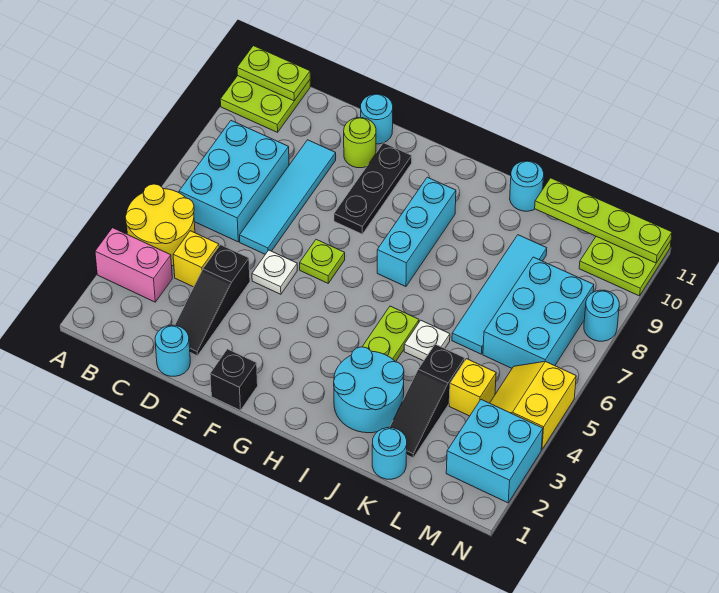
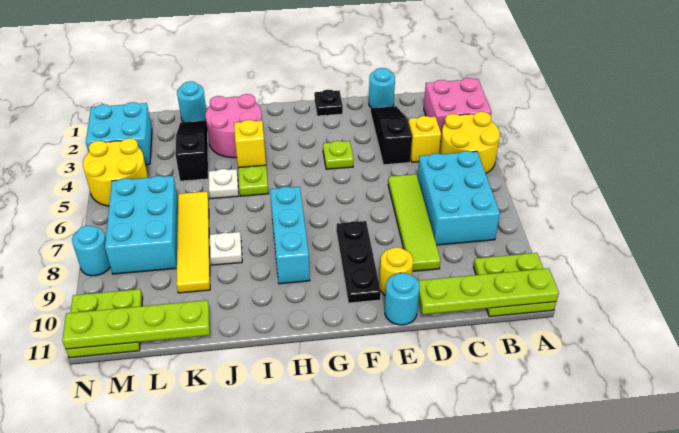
pink 1x2 brick [95,228,172,302] -> pink 2x2 brick [424,78,491,136]
lime 1x2 plate [237,46,310,101] -> lime 1x4 plate [418,268,559,314]
cyan 1x4 tile [240,140,336,254] -> lime 1x4 tile [388,174,441,271]
white 1x1 plate [252,250,297,294] -> white 1x1 plate moved to [210,232,242,265]
lime 1x1 round brick [344,118,376,168] -> yellow 1x1 round brick [379,247,413,295]
black 1x1 brick [210,349,258,411] -> black 1x1 plate [314,90,343,116]
lime 1x1 plate [300,239,345,283] -> lime 1x1 plate moved to [323,141,354,169]
cyan 2x2 round brick [334,347,404,433] -> pink 2x2 round brick [205,94,262,158]
cyan 1x1 round brick [510,161,544,211] -> none
cyan 1x4 tile [452,235,547,354] -> yellow 1x4 tile [176,191,210,293]
yellow 1x1 brick [449,359,496,416] -> yellow 1x1 brick moved to [234,120,266,168]
yellow 2x2 slope [490,361,576,450] -> yellow 2x2 round brick [83,138,148,206]

